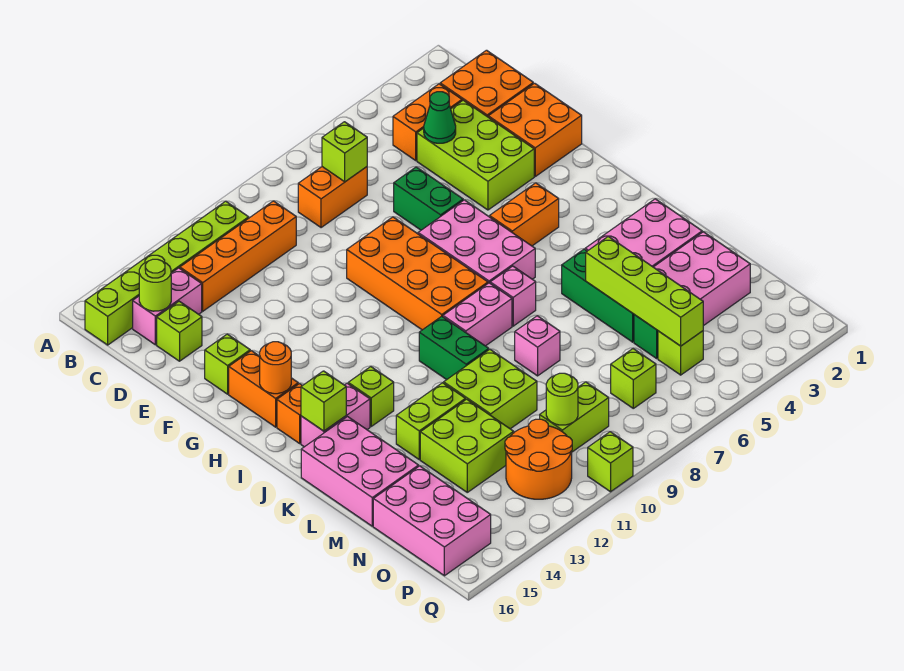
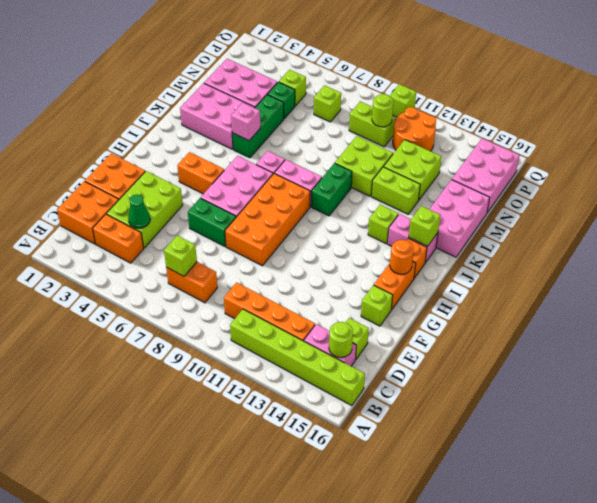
green 1x2 brick [394,167,463,230] -> green 1x2 brick turned to [188,198,236,246]
lime 1x4 brick [586,237,703,346] -> none
pink 1x1 brick [515,316,560,376] -> pink 1x1 brick moved to [231,103,260,141]

